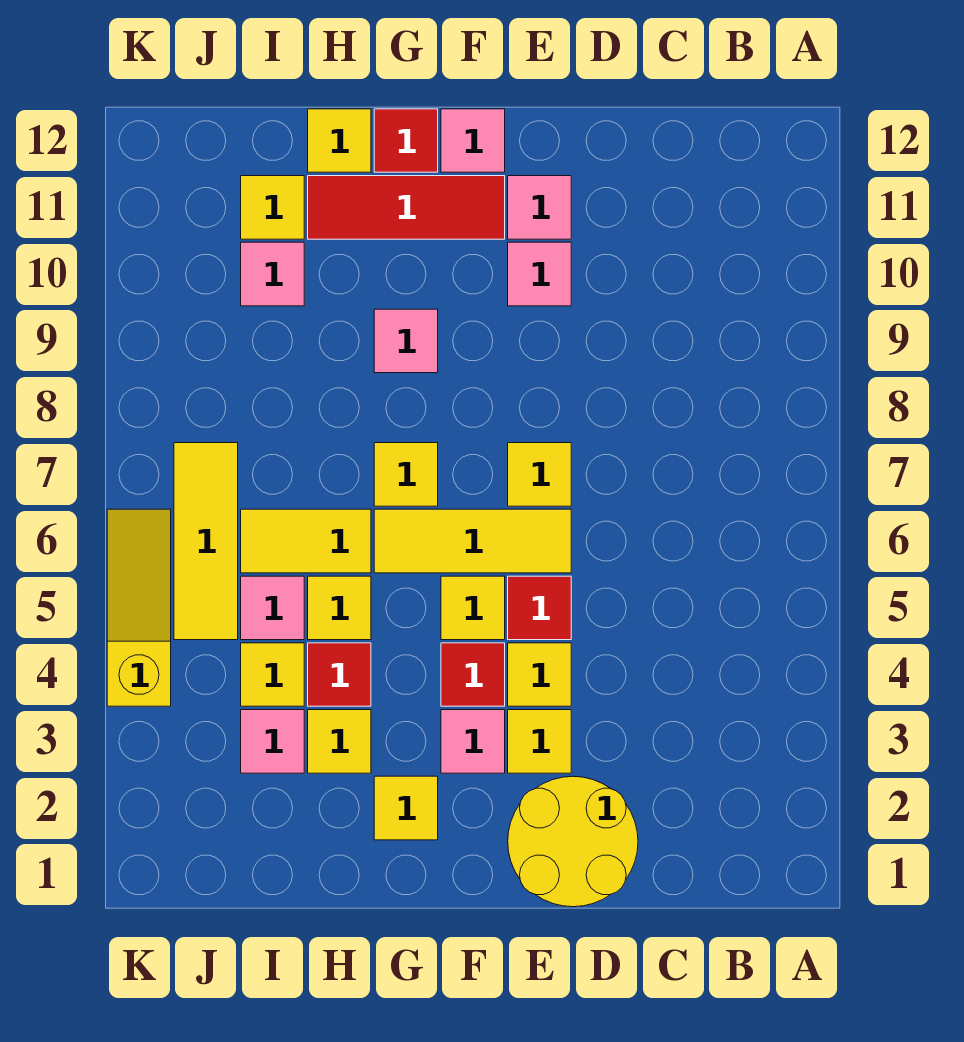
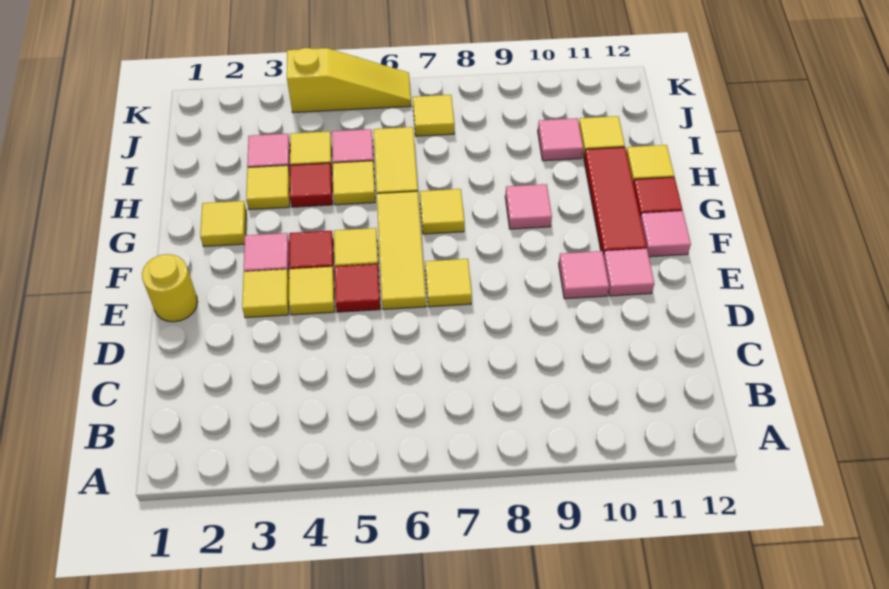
yellow 2x2 round brick [508,776,638,907] -> yellow 1x1 round brick [142,254,198,322]
yellow 1x3 tile [174,443,238,640] -> yellow 1x1 tile [413,95,454,136]

